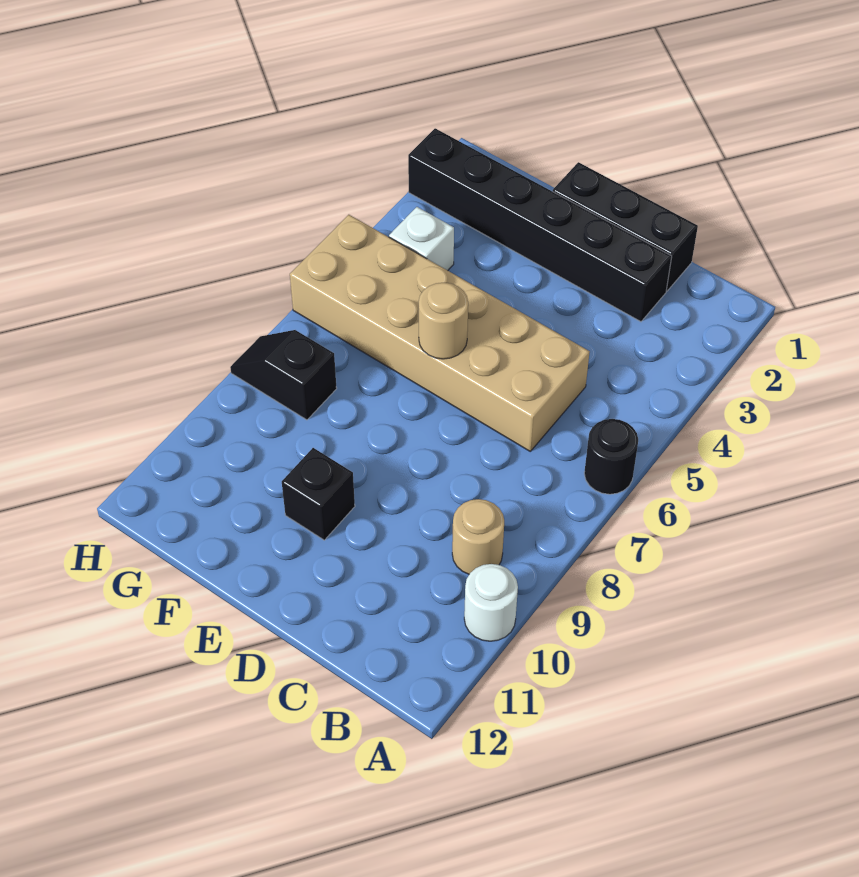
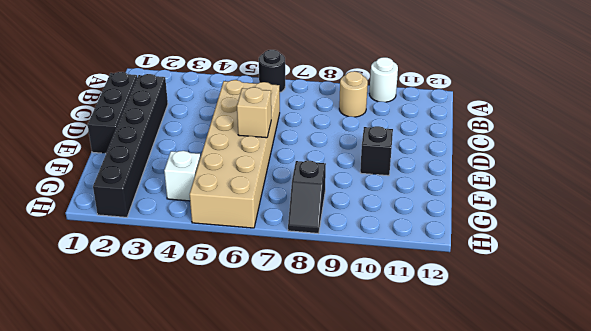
tan 1x1 round brick [419,283,468,359] -> tan 1x1 brick [237,87,271,138]

